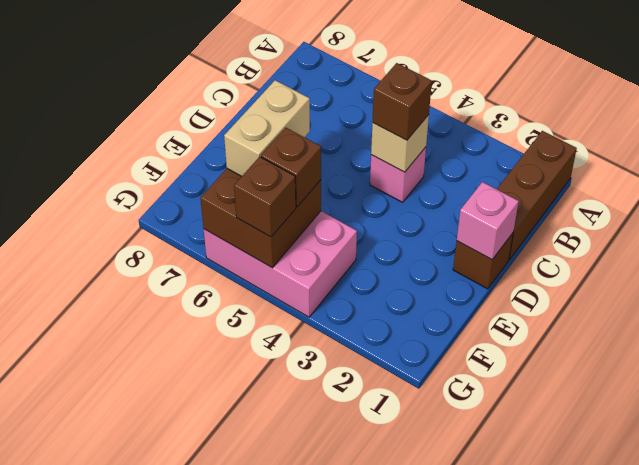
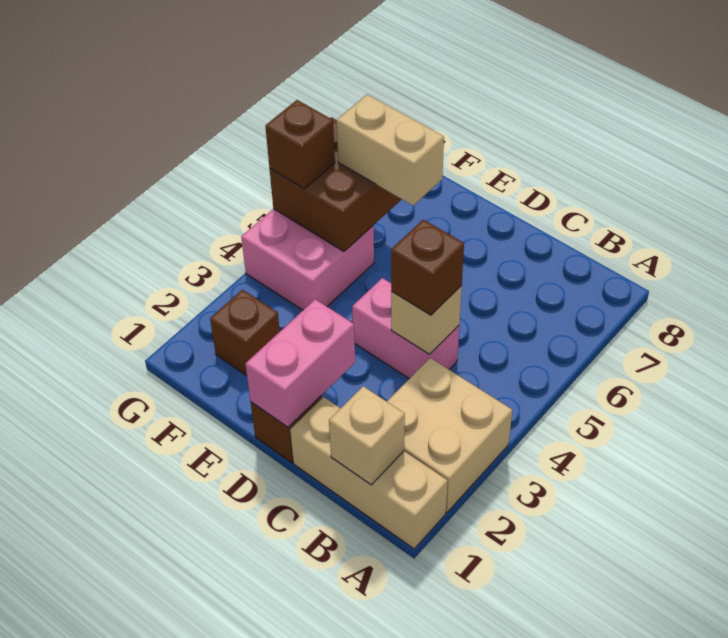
brown 1x3 brick [497,131,577,260] -> tan 1x3 brick [290,397,448,549]
none -> tan 2x2 brick [387,358,512,512]
none -> tan 1x1 brick [329,386,405,485]
pink 1x1 brick [370,147,426,202] -> pink 1x2 brick [352,278,459,379]
pink 1x1 brick [457,182,519,260] -> pink 1x2 brick [245,299,355,427]
pink 2x3 brick [204,211,357,317] -> pink 2x2 brick [241,209,374,310]
brown 1x1 brick [261,128,321,207] -> brown 1x1 brick moved to [210,290,280,376]

